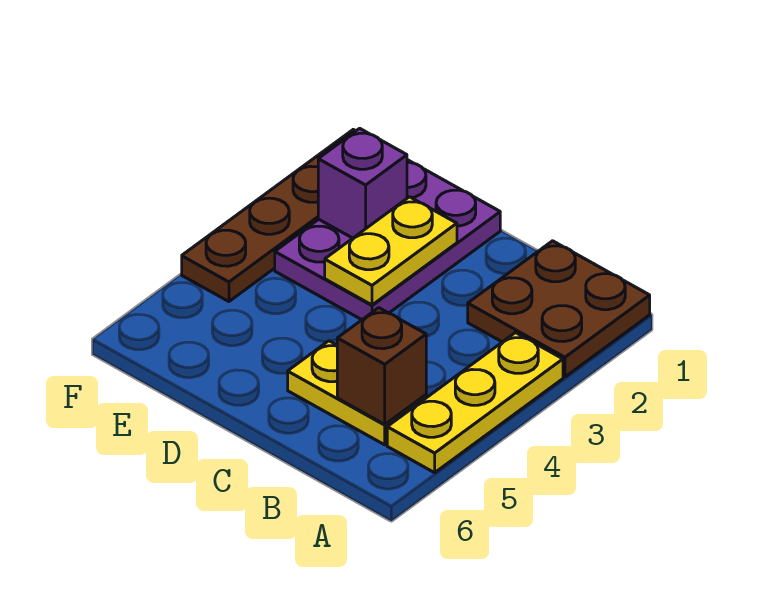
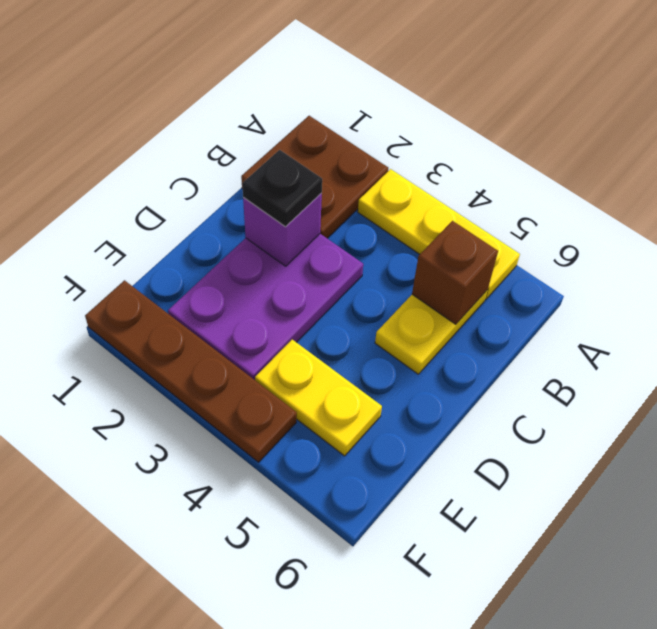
none -> black 1x1 plate [242,150,322,227]
purple 2x3 plate [275,160,500,320] -> purple 2x3 plate turned to [168,234,363,380]
yellow 1x2 plate [325,197,457,305] -> yellow 1x2 plate moved to [255,340,382,456]
purple 1x1 brick [318,128,407,238] -> purple 1x1 brick moved to [243,193,322,266]

